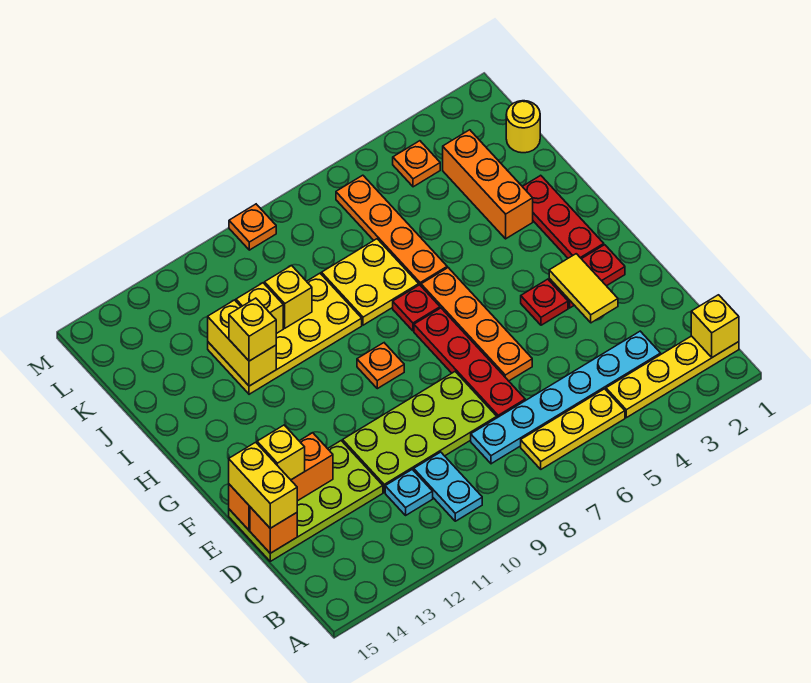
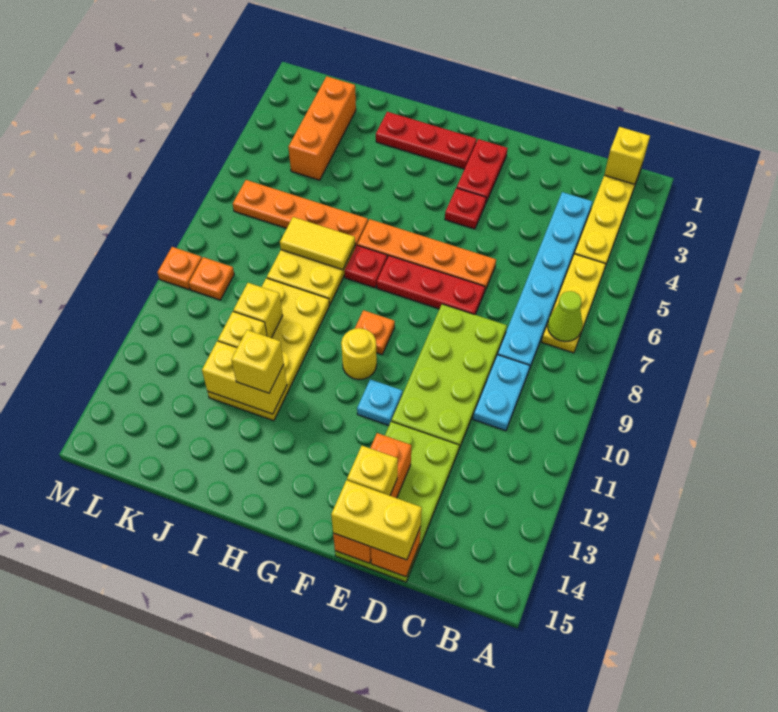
none -> lime 1x1 cone [548,291,582,342]
cyan 1x2 plate [414,452,482,521] -> cyan 1x2 plate turned to [473,355,530,431]
cyan 1x1 plate [385,469,433,515] -> cyan 1x1 plate moved to [357,379,402,425]
red 1x4 plate [414,308,525,418] -> red 1x3 plate [377,256,485,315]
yellow 1x2 tile [549,254,618,323] -> yellow 1x2 tile moved to [280,217,355,270]
orange 1x3 brick [443,130,533,239] -> orange 1x3 brick turned to [288,76,356,180]
yellow 1x1 round brick [506,101,540,153] -> yellow 1x1 round brick moved to [341,328,377,380]
orange 1x1 plate [393,141,440,187] -> orange 1x1 plate moved to [189,257,234,300]

